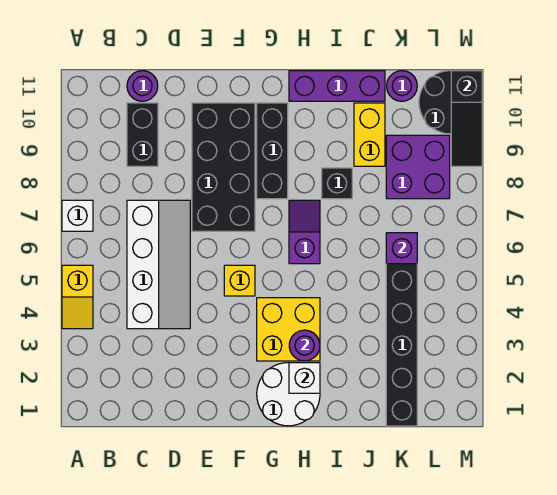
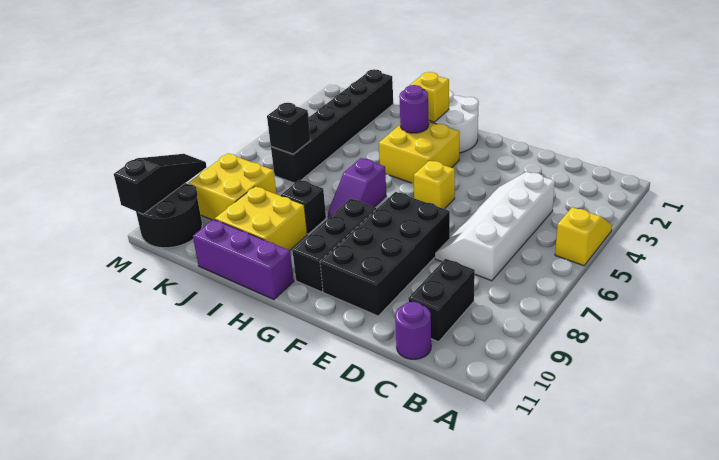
white 1x1 brick [62,200,93,231] -> none
white 1x1 brick [289,363,320,393] -> yellow 1x1 brick [410,72,449,122]
yellow 1x2 brick [354,103,385,166] -> yellow 2x2 brick [215,186,307,250]
purple 1x1 brick [386,233,417,264] -> black 1x1 brick [267,103,311,154]
purple 2x2 brick [386,135,450,199] -> yellow 2x2 brick [188,153,277,220]
purple 1x1 round brick [387,71,417,101] -> none

